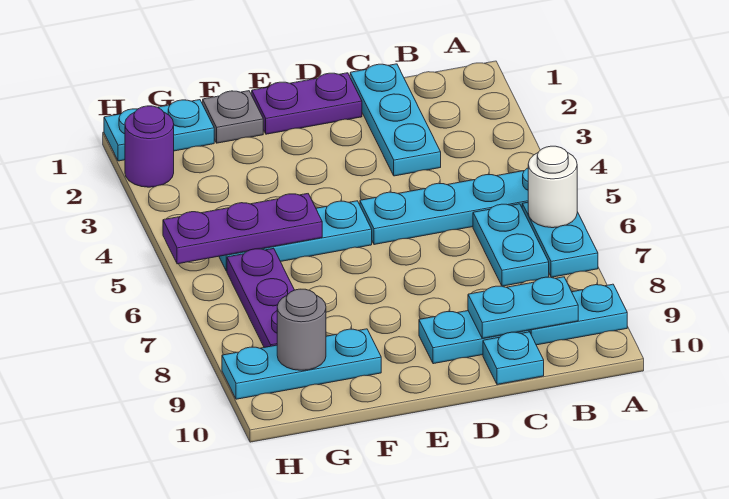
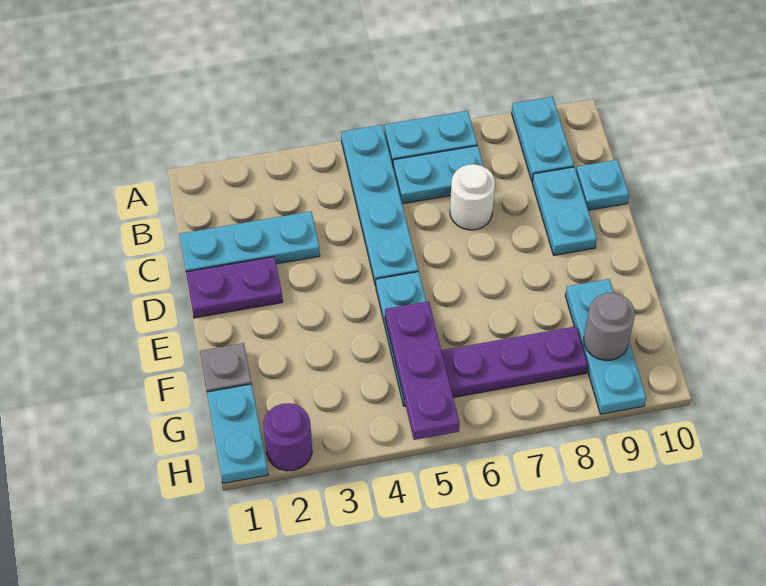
white 1x1 round brick [528,146,577,228] -> white 1x1 round brick moved to [450,164,495,230]
cyan 1x2 plate [468,277,578,338] -> none
purple 1x2 plate [252,73,362,134] -> purple 1x2 plate turned to [186,257,283,318]

